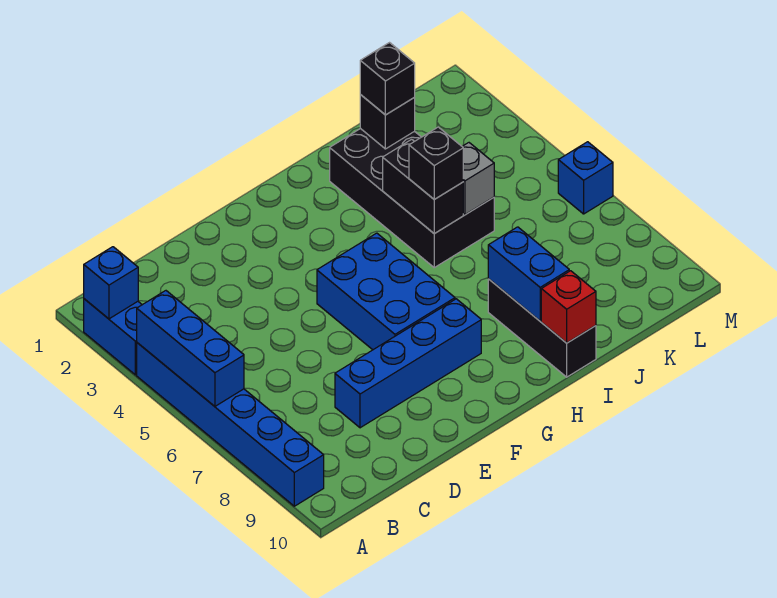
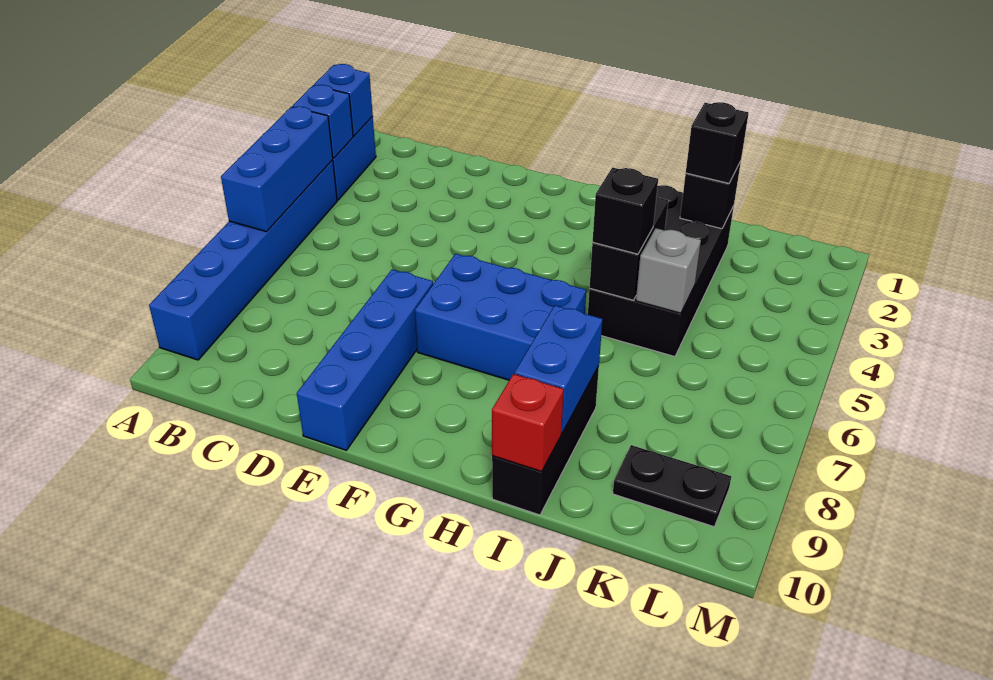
blue 1x4 brick [335,299,481,428] -> blue 1x4 brick turned to [297,269,433,450]
blue 2x3 brick [317,233,455,350] -> blue 2x3 brick turned to [415,254,586,380]
none -> black 1x2 plate [613,445,731,527]
blue 1x1 brick [558,142,613,214] -> blue 1x1 brick moved to [293,85,353,158]

